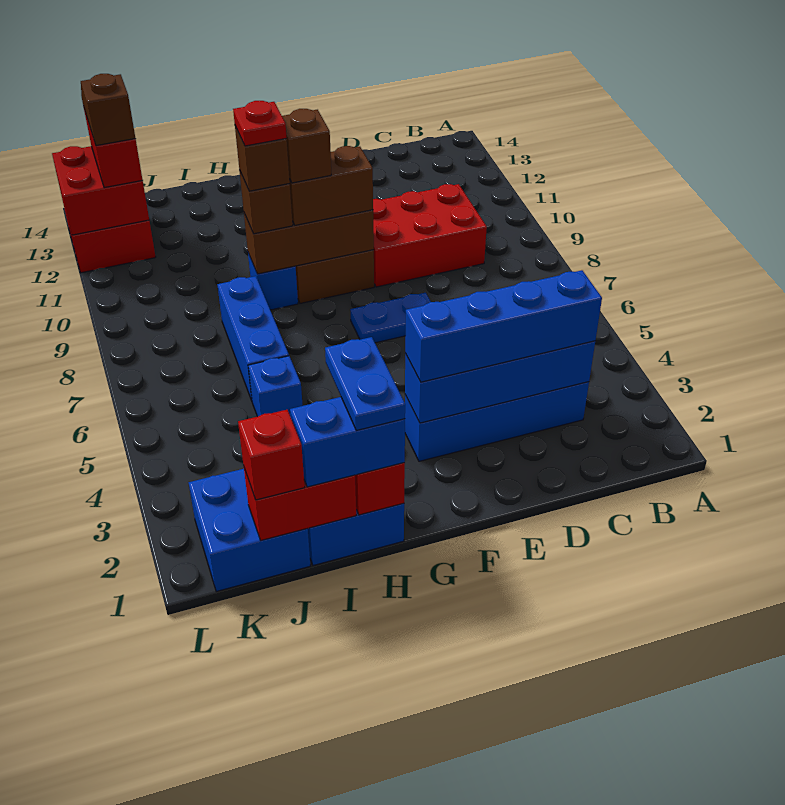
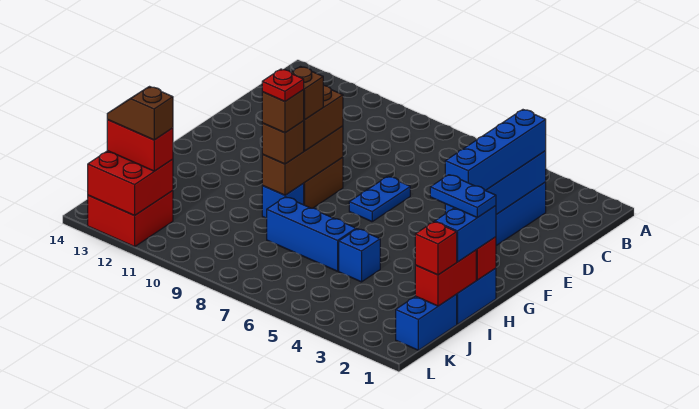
red 2x3 brick [373,184,487,287] -> none
blue 2x2 brick [189,469,311,591] -> blue 1x2 brick [396,294,457,350]

